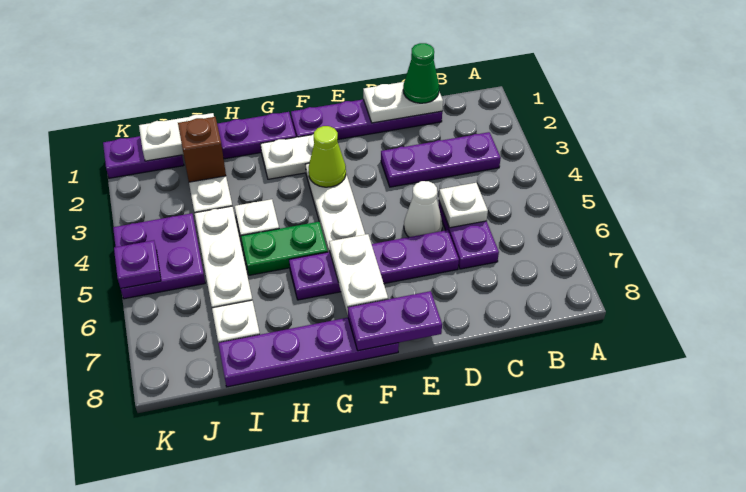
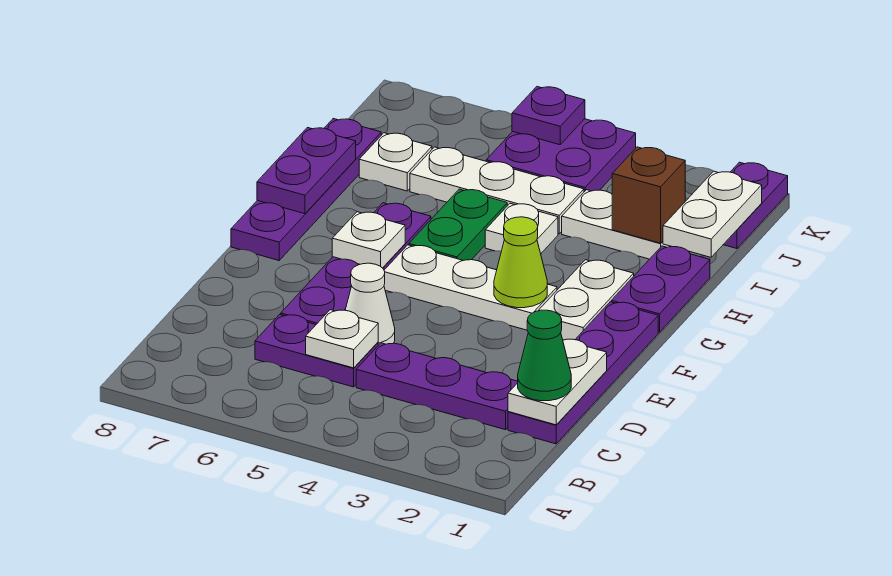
purple 1x3 plate [381,132,501,187] -> purple 1x3 plate turned to [356,343,518,430]
purple 1x2 plate [348,291,442,351] -> purple 1x2 plate moved to [257,128,356,214]
white 1x2 plate [329,234,388,315] -> white 1x1 plate [332,212,405,268]

